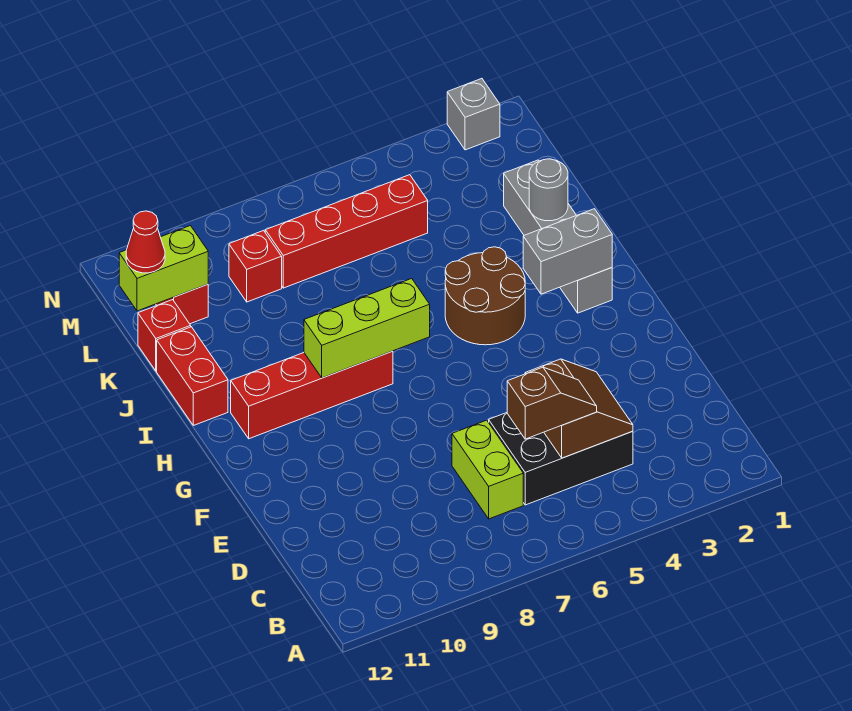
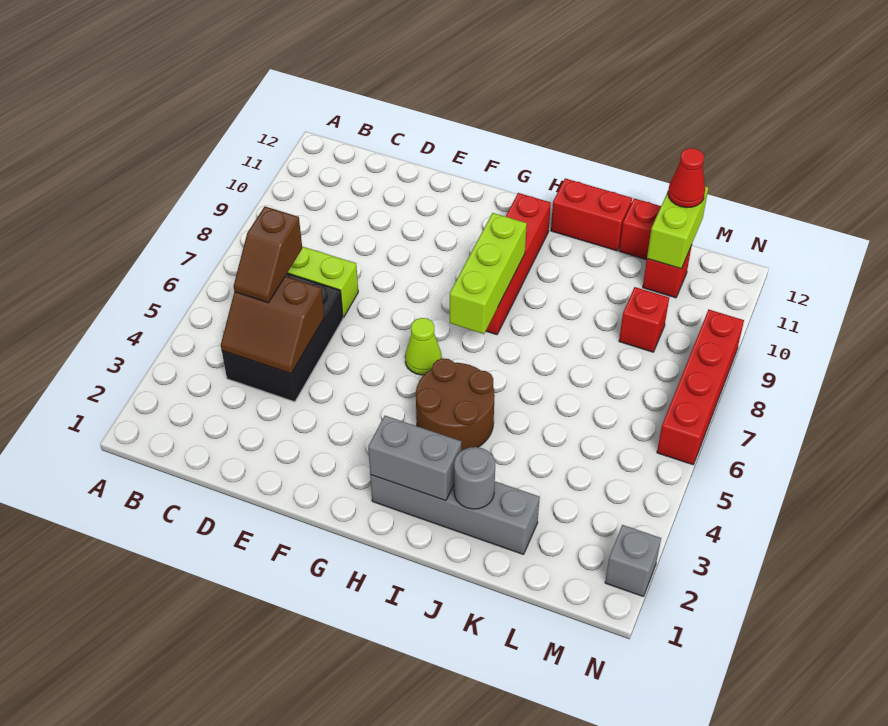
none -> lime 1x1 cone [405,318,442,375]
grey 1x2 brick [523,209,612,294] -> grey 1x2 brick turned to [368,416,461,501]
red 1x4 brick [265,175,428,288] -> red 1x4 brick moved to [657,310,744,465]

